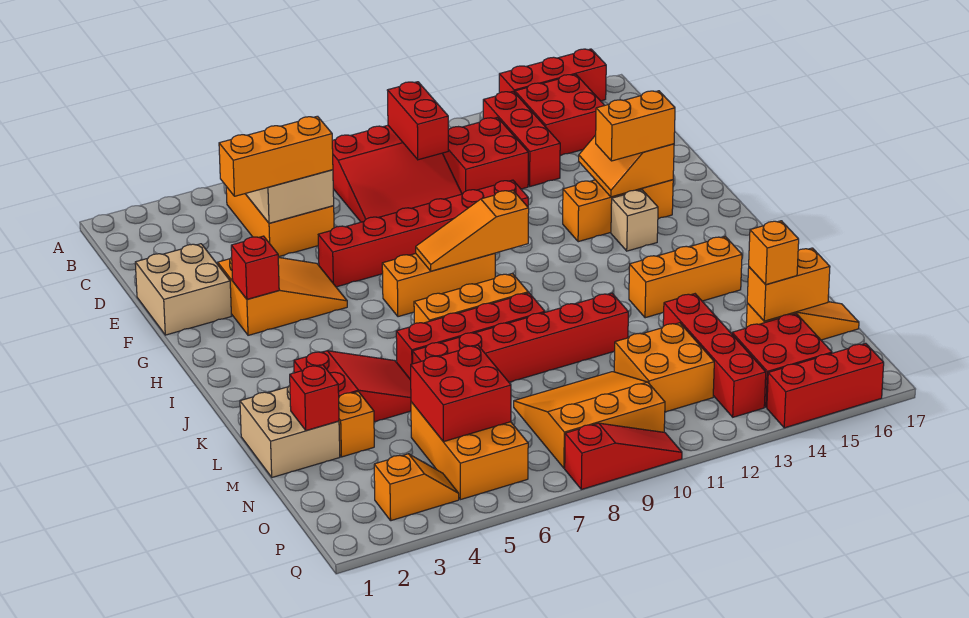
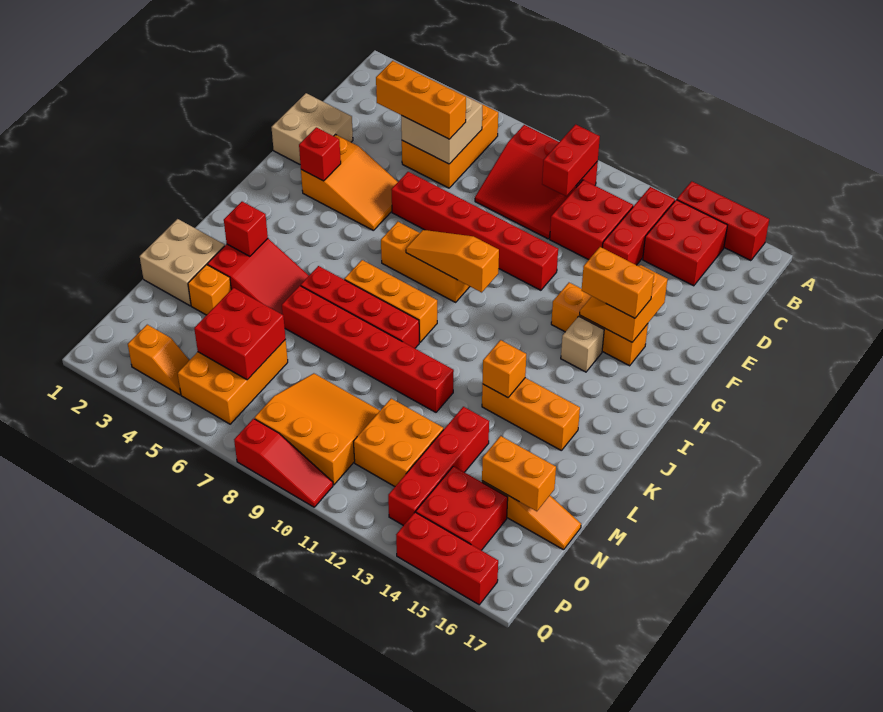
red 1x1 brick [290,365,339,430] -> red 1x1 brick moved to [224,202,268,256]
orange 1x1 brick [749,221,799,285] -> orange 1x1 brick moved to [482,340,526,398]

